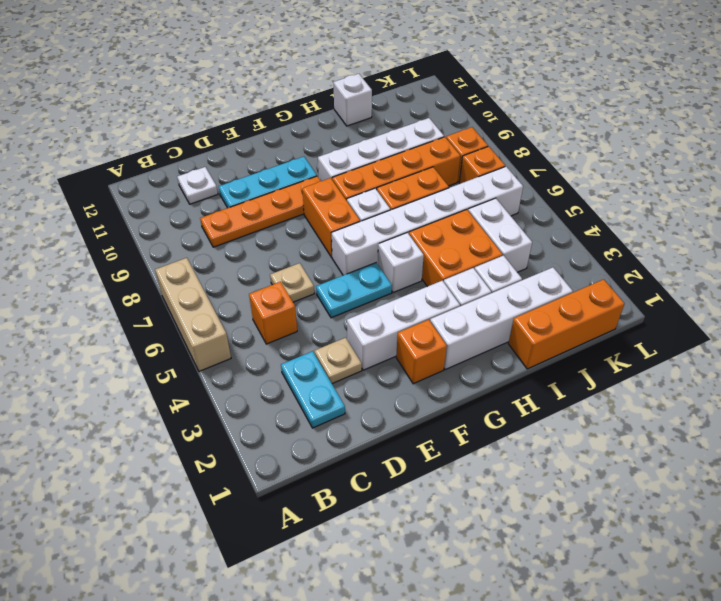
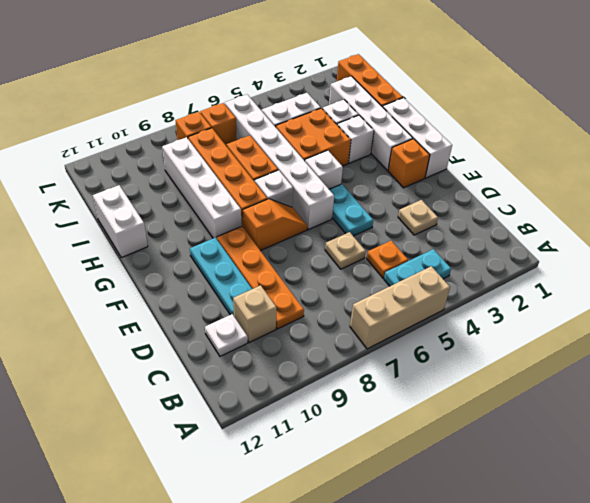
cyan 1x2 plate [281,351,345,428] -> cyan 1x2 plate moved to [384,249,451,286]
orange 1x1 brick [249,282,297,344] -> orange 1x1 plate [367,241,408,278]
none -> tan 1x1 brick [233,285,277,343]
white 1x3 brick [347,281,460,370] -> white 1x3 brick moved to [383,98,452,178]
orange 1x2 brick [302,178,360,257] -> orange 1x2 slope [243,199,308,251]
white 1x1 brick [333,74,372,126] -> white 1x2 brick [93,185,148,258]

